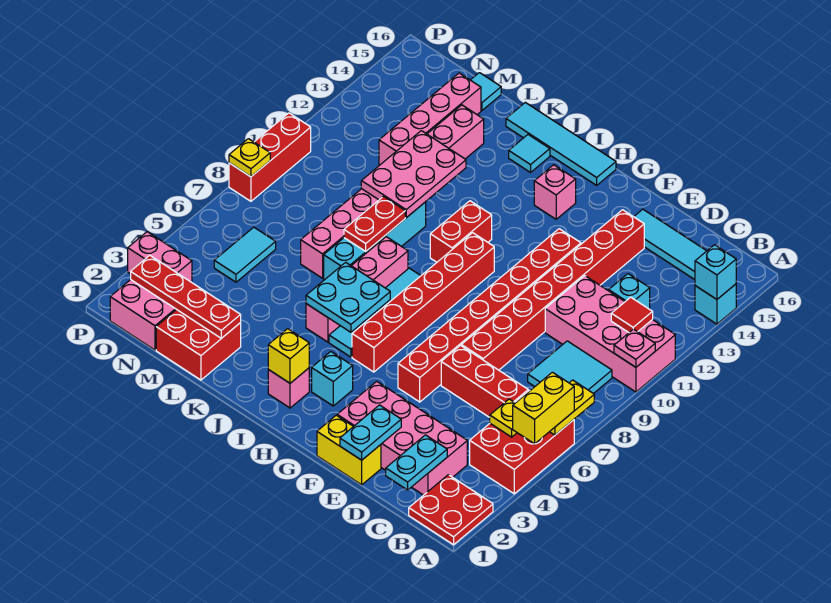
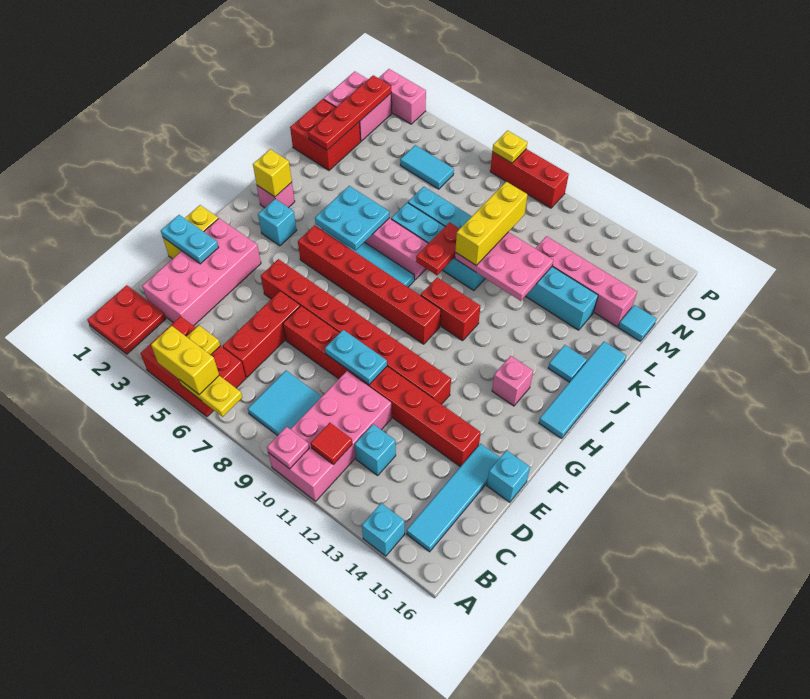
cyan 1x1 brick [695,245,736,299] -> cyan 1x1 brick moved to [487,450,530,502]
cyan 1x2 plate [386,435,447,490] -> cyan 1x2 plate moved to [325,330,387,385]
red 1x2 plate [344,197,405,251] -> red 1x2 plate turned to [416,222,459,275]
none -> yellow 1x3 brick [455,182,528,265]
pink 1x8 brick [301,105,484,278] -> cyan 1x8 brick [408,187,598,330]
pink 1x2 brick [128,232,192,282] -> pink 1x2 brick turned to [379,69,426,124]

